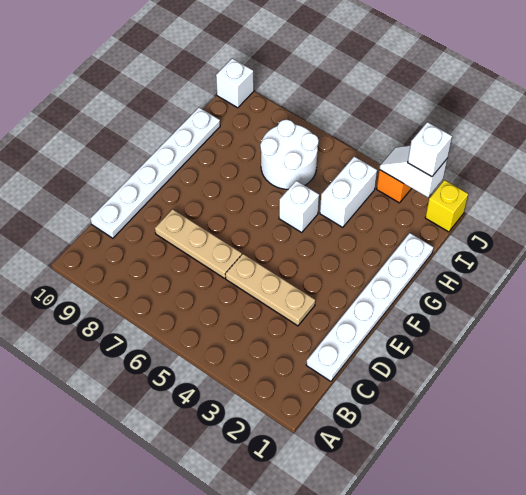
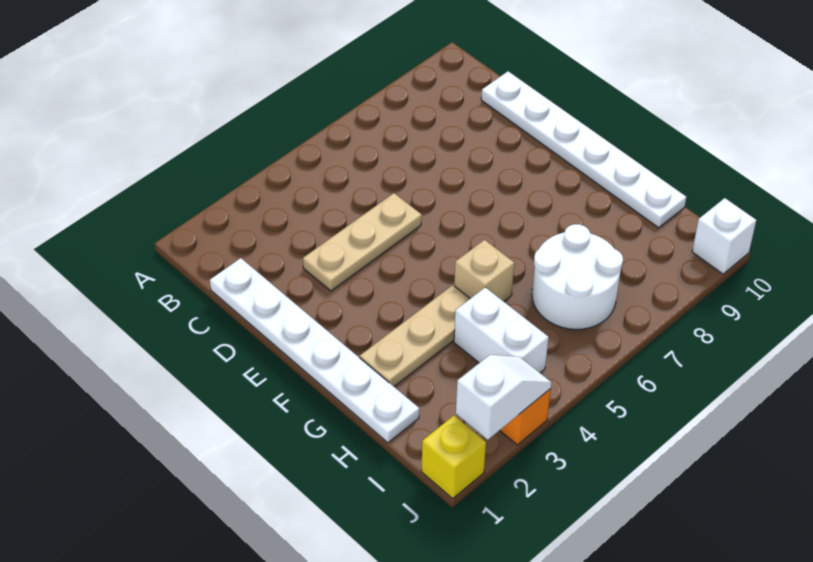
tan 1x3 plate [155,209,242,278] -> tan 1x3 plate moved to [360,285,470,386]
white 1x1 brick [279,181,319,232] -> tan 1x1 brick [454,240,514,301]
white 1x1 brick [408,122,452,177] -> none

